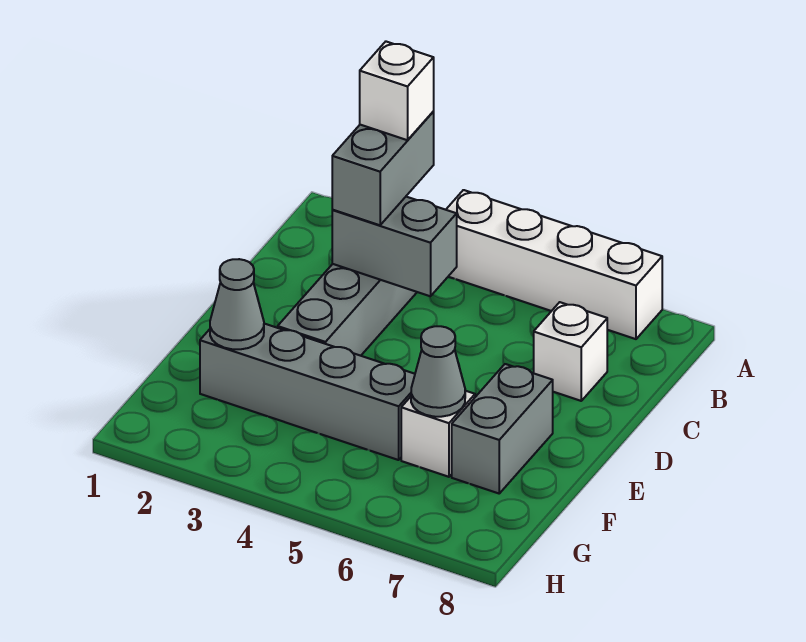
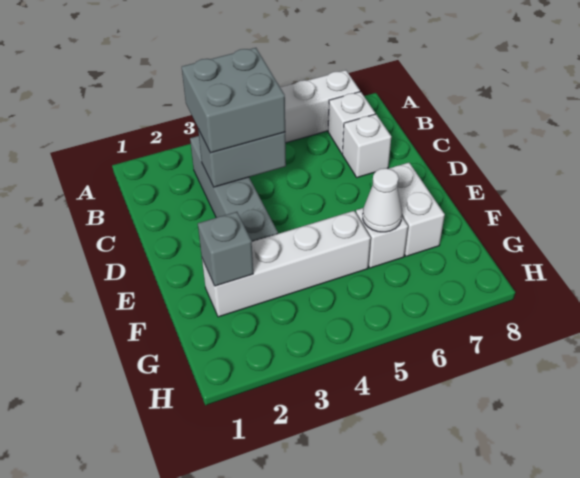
grey 1x2 brick [332,112,434,225] -> grey 2x2 brick [182,48,285,153]
white 1x1 brick [360,42,434,140] -> white 1x1 brick moved to [328,92,375,153]
grey 1x2 brick [452,364,553,493] -> white 1x2 brick [388,163,445,256]
grey 1x4 brick [200,324,415,460] -> white 1x4 brick [202,211,371,317]
grey 1x1 cone [210,259,264,349] -> grey 1x1 brick [198,212,253,286]
grey 1x1 cone [411,326,465,417] -> white 1x1 cone [363,168,402,232]

